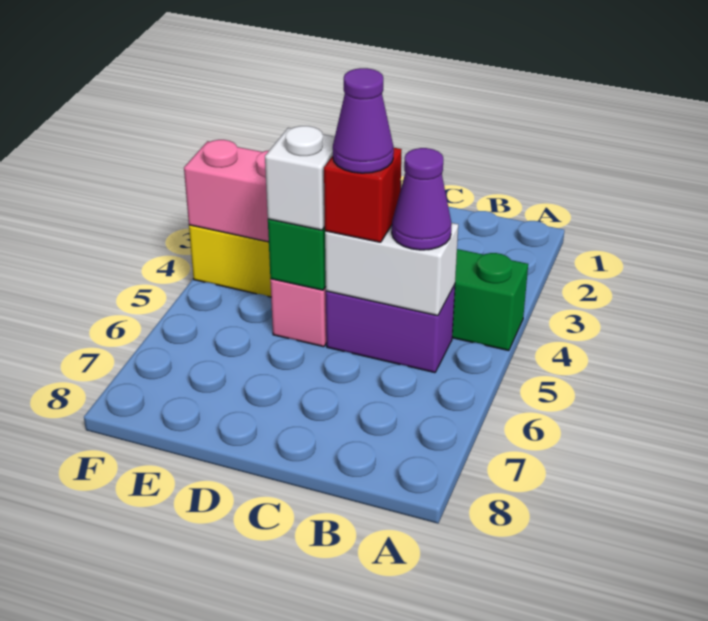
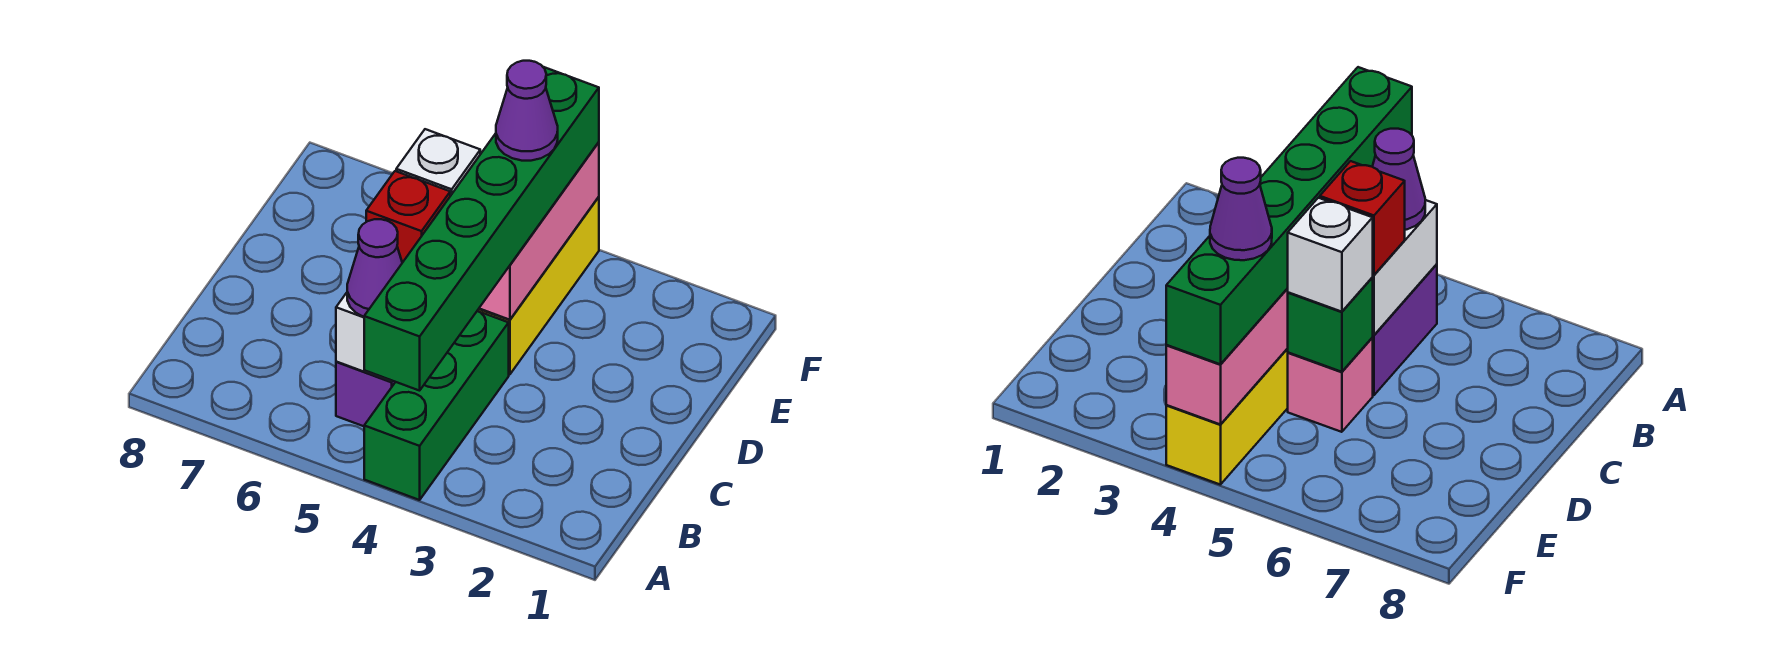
none -> green 1x6 brick [364,67,599,391]
purple 1x1 cone [333,68,394,173] -> purple 1x1 cone moved to [496,61,558,161]

